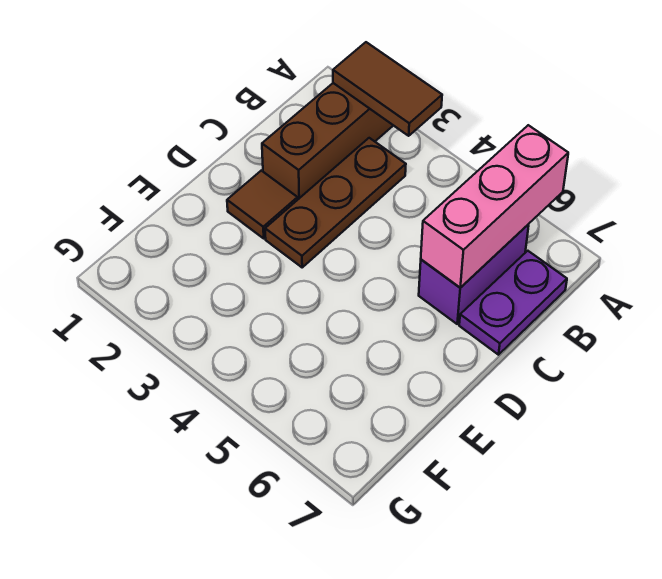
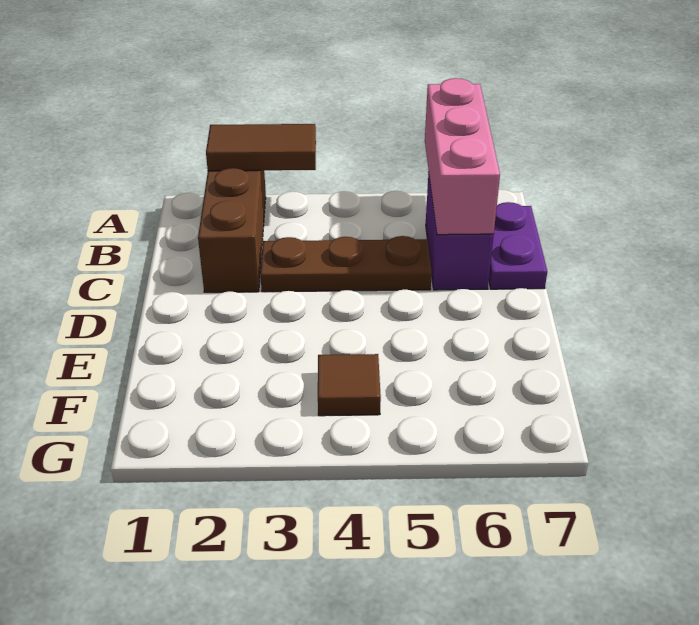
brown 1x3 plate [265,138,406,267] -> brown 1x3 plate turned to [260,236,432,292]
brown 1x1 tile [227,171,298,238] -> brown 1x1 tile moved to [318,354,381,416]

